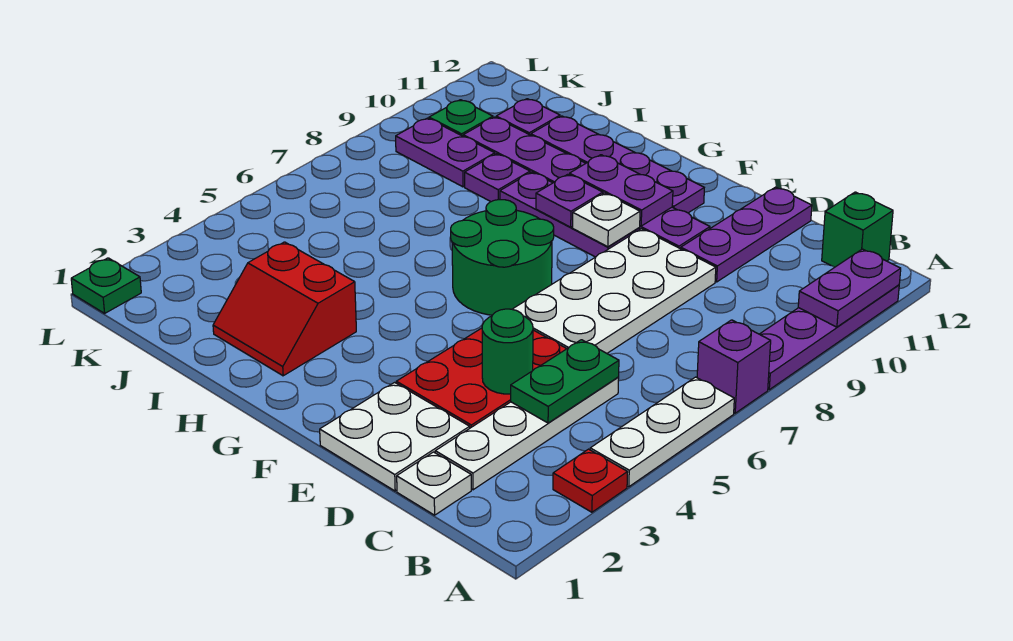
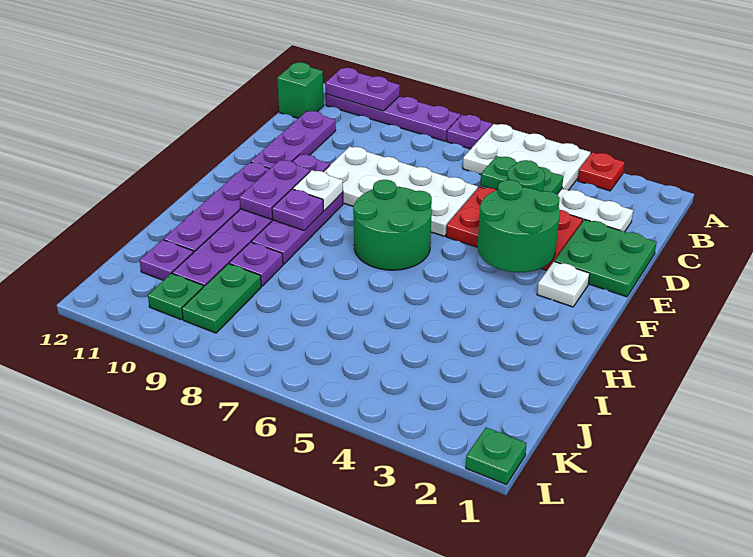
white 1x3 plate [590,377,734,487] -> white 2x3 plate [463,124,590,190]
purple 1x1 brick [697,320,771,413] -> purple 1x1 plate [447,115,492,149]
white 1x1 plate [397,452,471,515] -> white 1x1 plate moved to [537,261,590,307]
white 2x2 plate [320,383,470,491] -> green 2x2 plate [555,220,657,297]
purple 1x3 plate [681,187,812,282] -> purple 1x3 plate turned to [251,111,336,168]
none -> green 2x2 round brick [478,180,560,273]
red 2x2 slope [213,242,356,376] -> none
purple 1x2 plate [396,118,495,187] -> green 1x2 plate [182,264,261,333]

